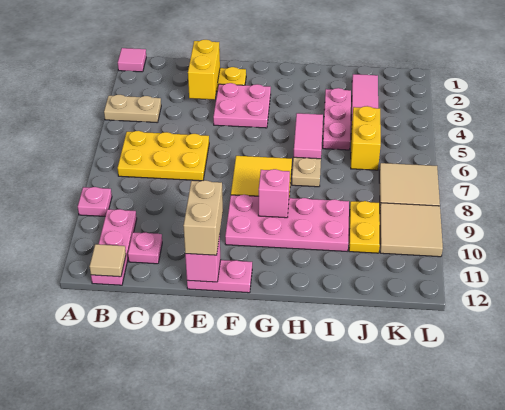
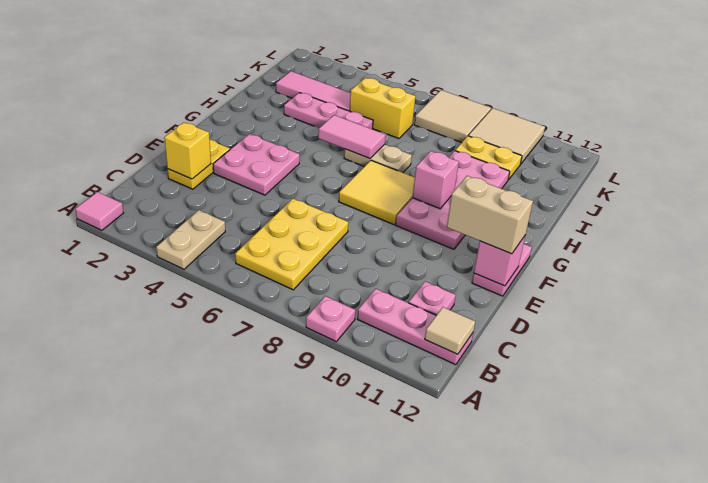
yellow 1x2 brick [188,40,220,99] -> yellow 1x1 brick [164,122,211,179]

